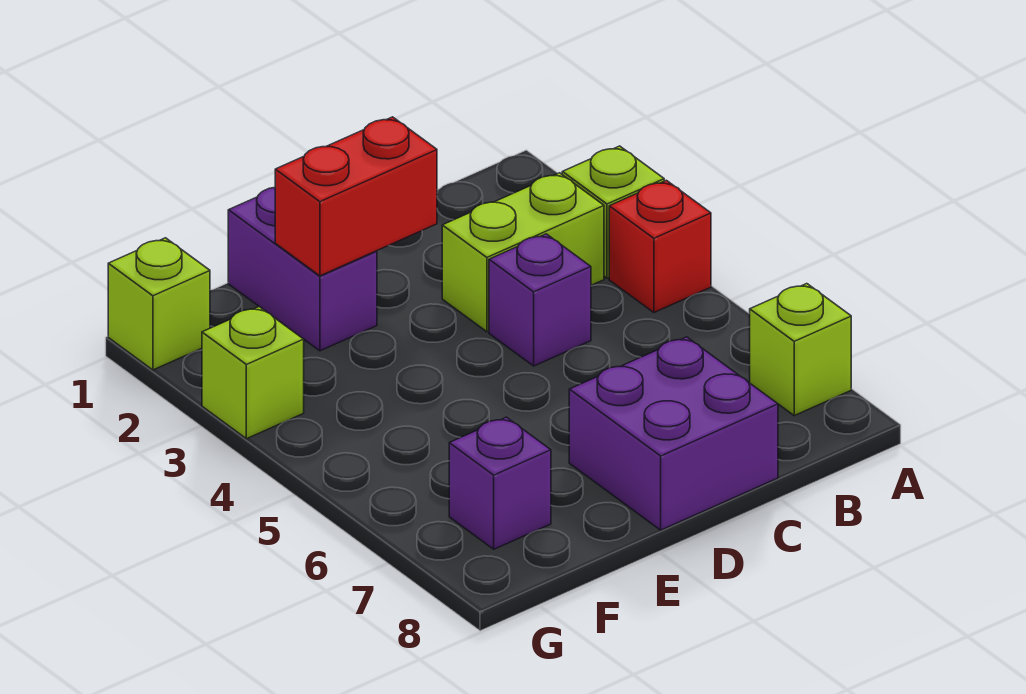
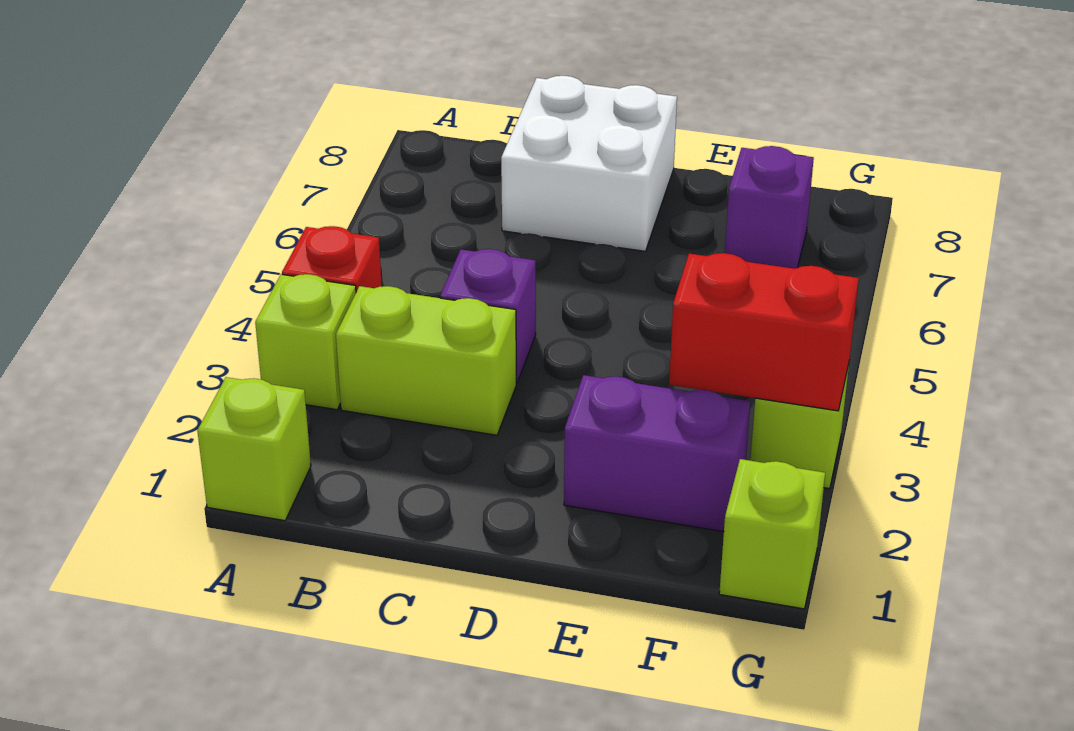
lime 1x1 brick [750,284,851,416] -> lime 1x1 brick moved to [197,377,311,521]
purple 2x2 brick [569,337,778,530] -> white 2x2 brick [501,76,677,251]
red 1x2 brick [275,117,437,276] -> red 1x2 brick moved to [669,253,859,411]
purple 1x2 brick [228,187,377,351] -> purple 1x2 brick turned to [564,375,750,532]

